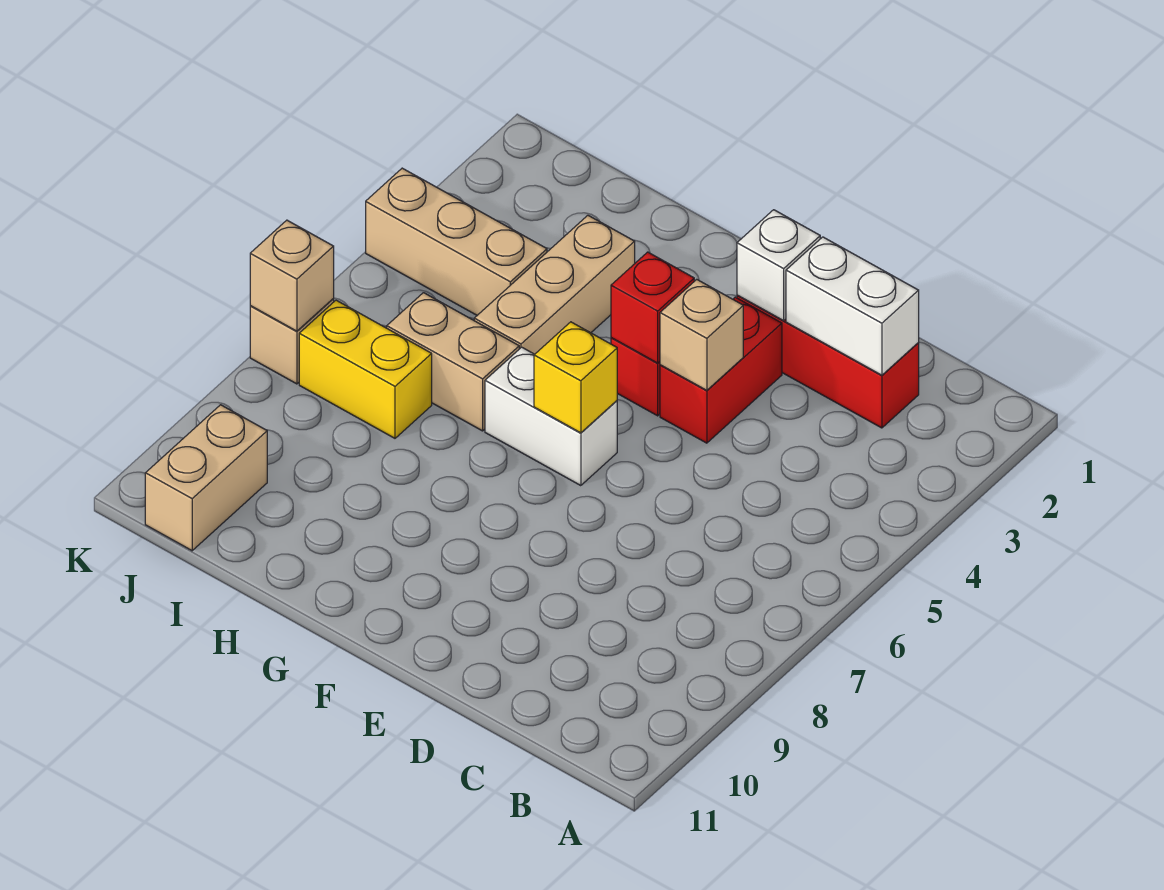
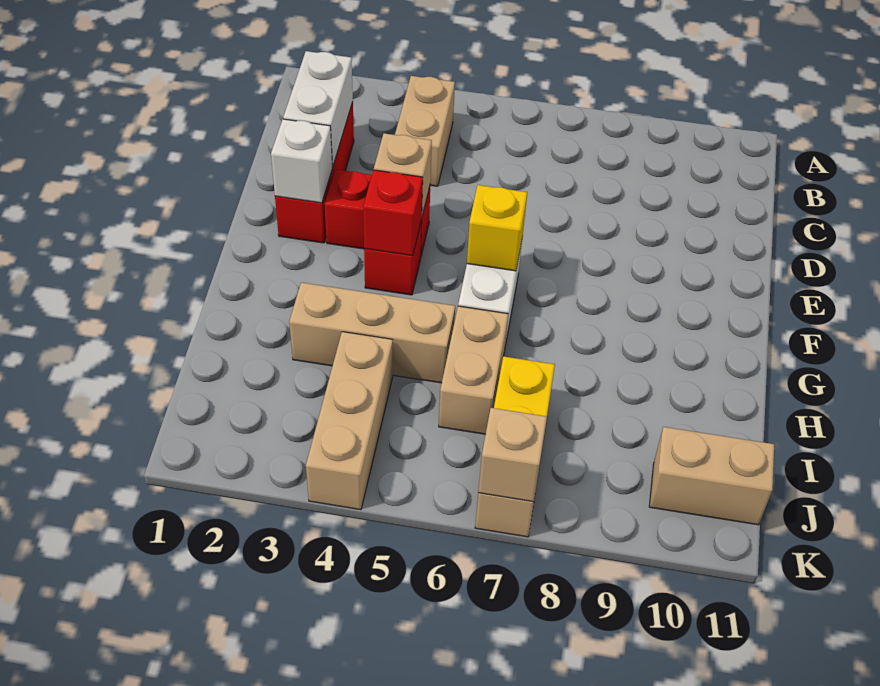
none -> tan 1x2 brick [395,76,455,186]

